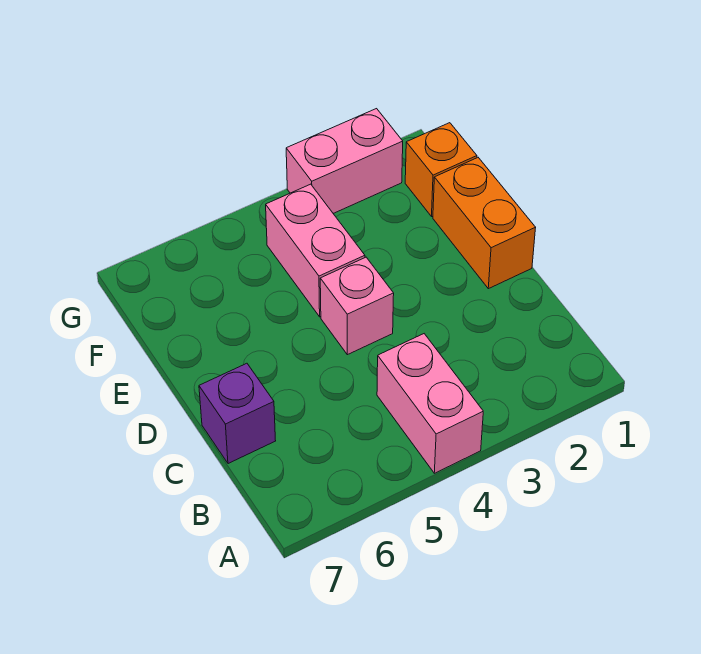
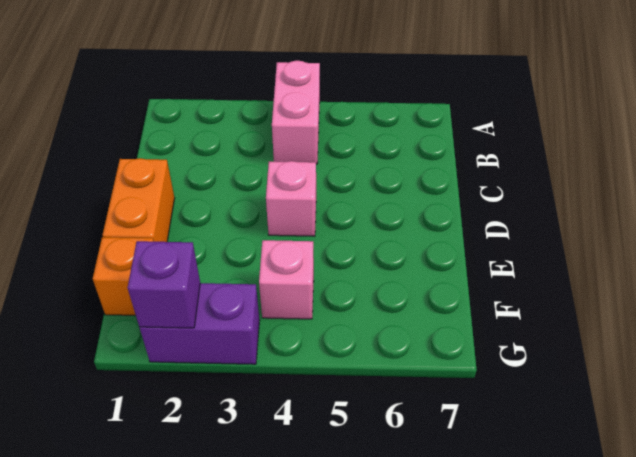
purple 1x1 brick [199,363,276,464] -> purple 1x1 brick moved to [128,241,200,328]
pink 1x2 brick [266,184,365,317] -> pink 1x1 brick [259,240,314,319]
pink 1x2 brick [286,109,403,213] -> purple 1x2 brick [139,283,260,364]

